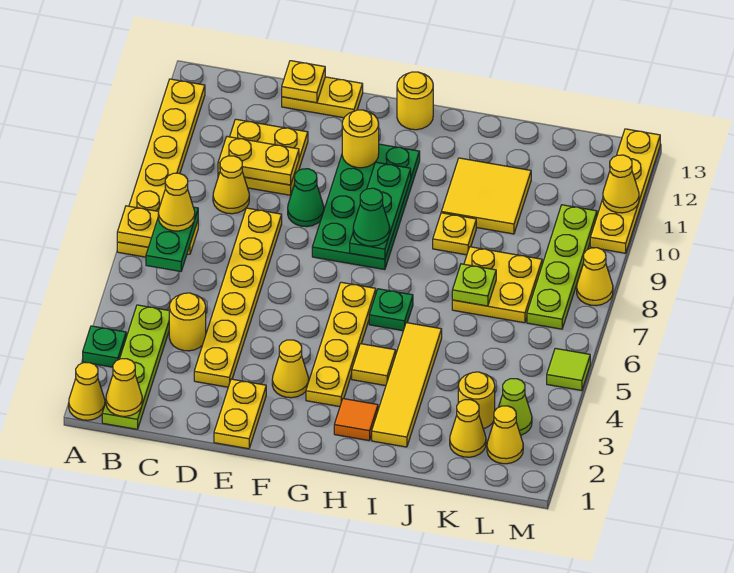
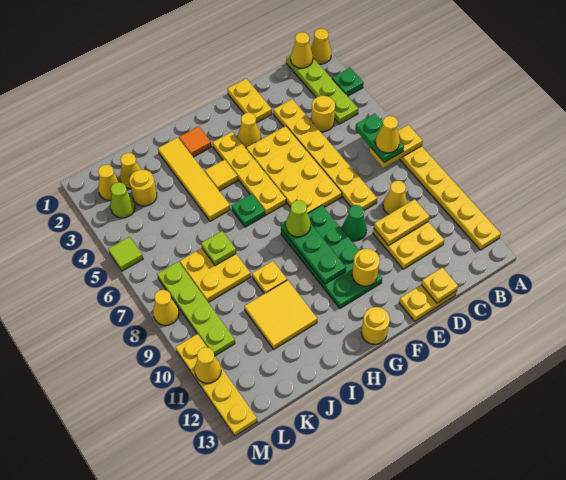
none -> yellow 2x4 plate [247,126,342,213]
green 1x1 cone [353,188,390,246] -> lime 1x1 cone [286,200,311,237]

